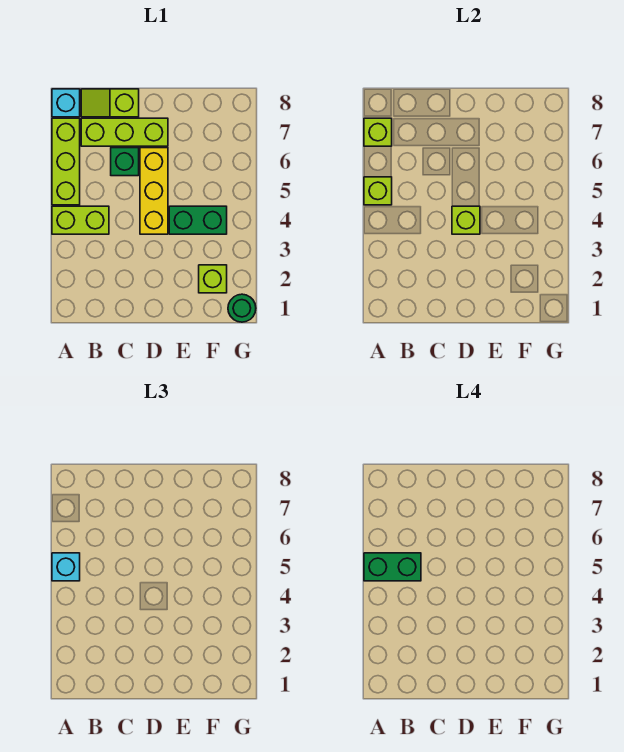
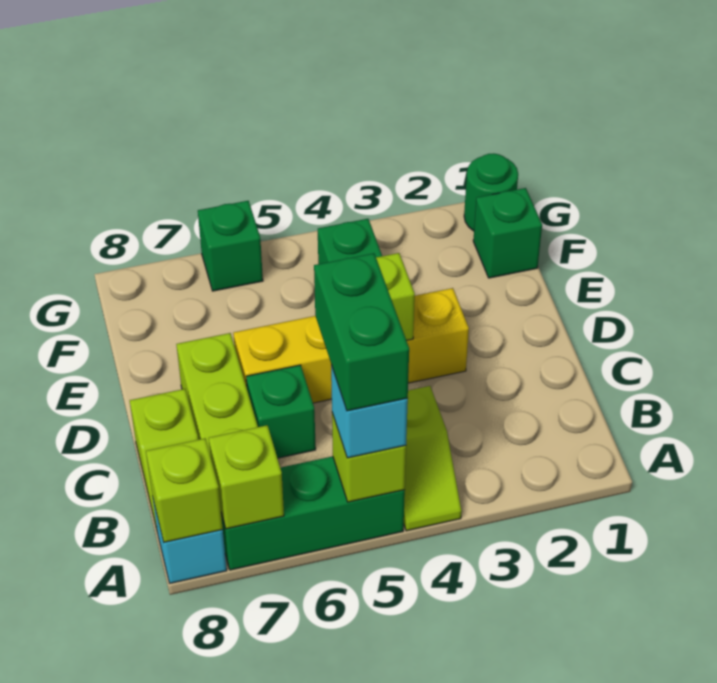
lime 1x2 brick [52,206,109,234] -> lime 1x2 slope [404,386,462,531]
lime 1x3 brick [52,118,80,205] -> green 1x3 brick [221,456,405,570]
yellow 1x3 brick [140,148,168,234] -> yellow 1x4 brick [233,288,469,403]
none -> green 1x1 brick [473,188,542,278]
lime 1x1 brick [199,265,227,293] -> lime 1x1 brick moved to [146,438,223,542]
none -> green 1x1 brick [198,201,263,291]

